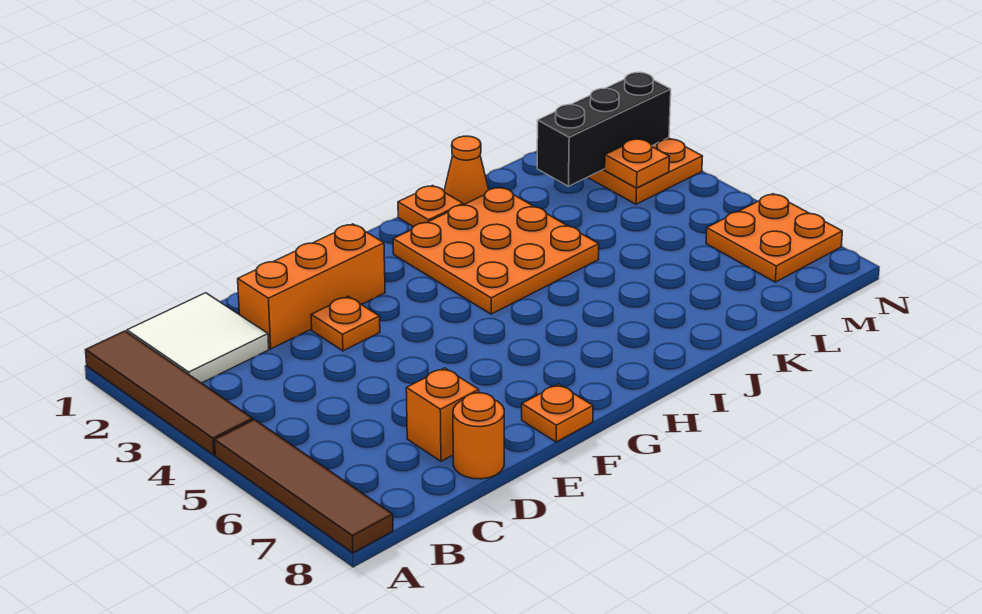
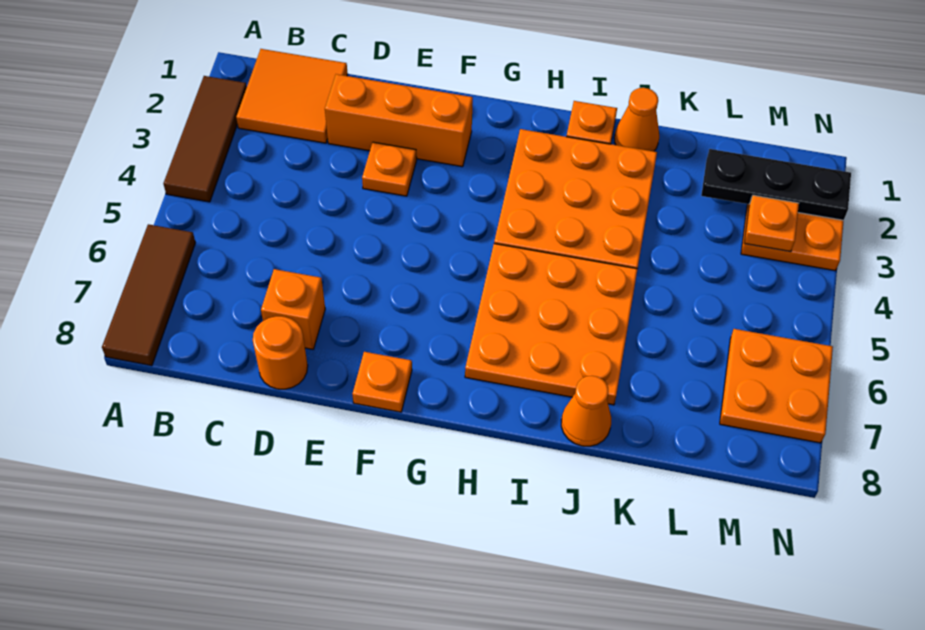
brown 1x4 tile [86,331,253,455] -> brown 1x3 tile [163,76,247,202]
brown 1x4 tile [215,420,393,553] -> brown 1x3 tile [102,224,195,366]
white 2x2 tile [127,293,269,383] -> orange 2x2 tile [236,49,348,143]
none -> orange 3x3 plate [465,244,638,405]
none -> orange 1x1 cone [561,376,611,446]
black 1x3 brick [537,73,671,186] -> black 1x3 plate [701,149,851,220]

